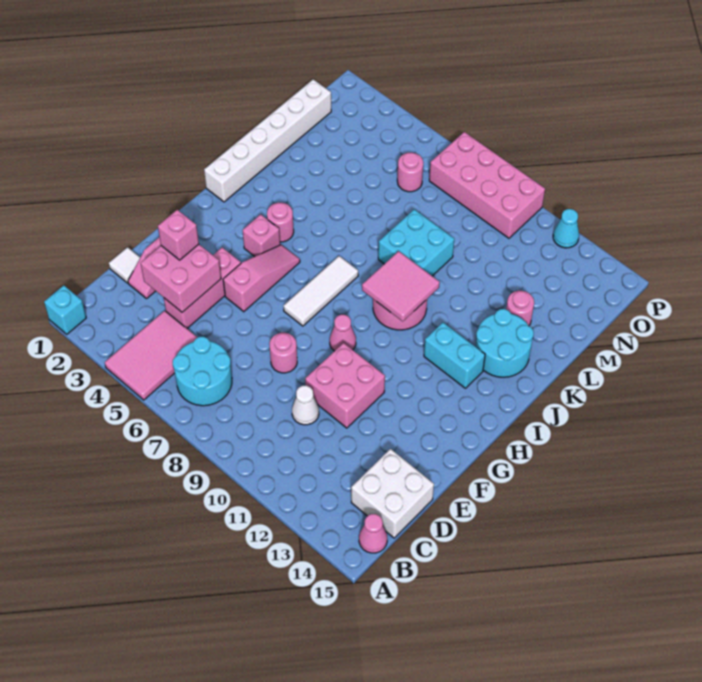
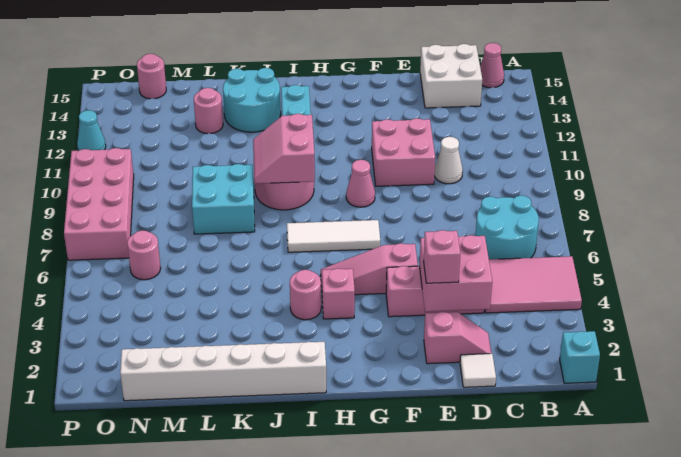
pink 1x1 round brick [269,333,297,373] -> pink 1x1 round brick moved to [137,54,166,99]
pink 2x2 tile [362,251,440,321] -> pink 2x2 slope [253,114,315,184]

